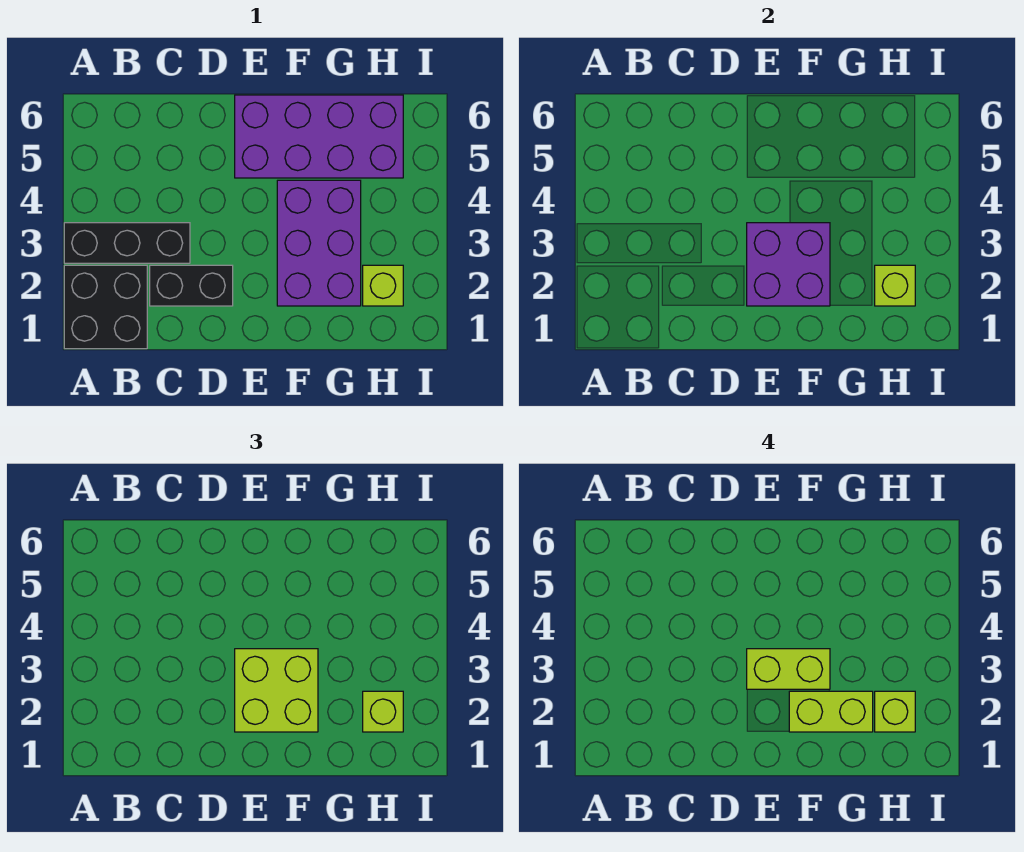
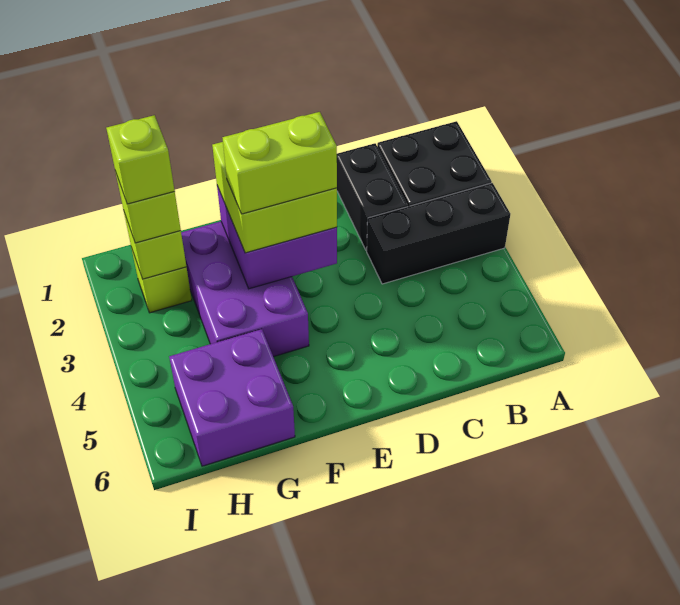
black 1x2 brick [150,265,233,306] -> black 1x2 brick turned to [337,143,408,250]
purple 2x4 brick [235,95,403,178] -> purple 2x2 brick [169,329,295,466]
lime 1x2 brick [789,691,873,732] -> none

